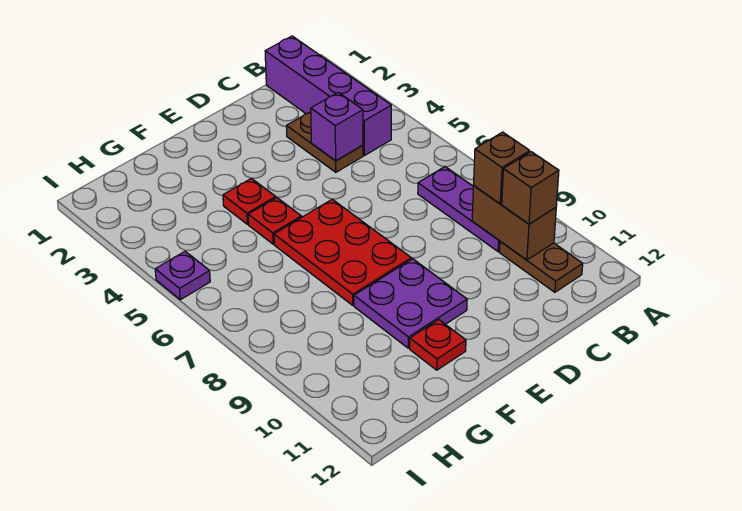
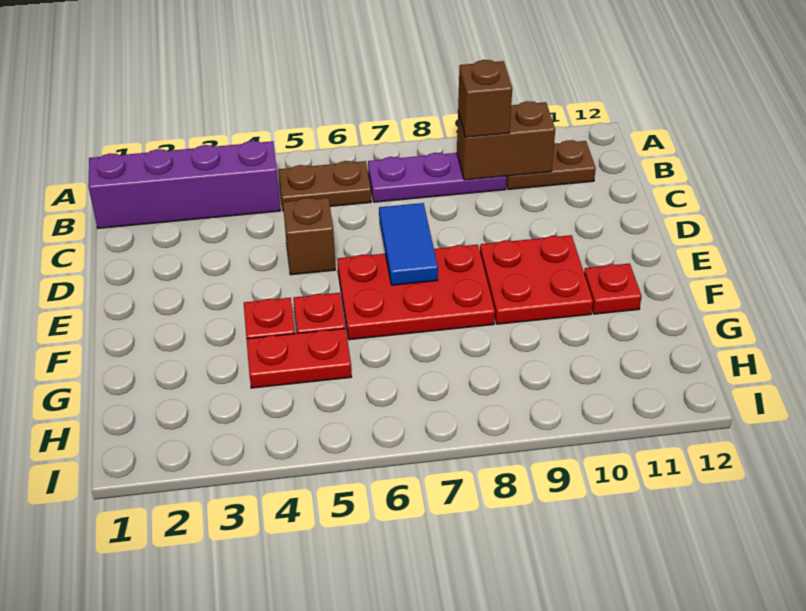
brown 1x1 brick [502,152,559,224] -> brown 1x1 brick moved to [283,198,336,275]
brown 1x2 plate [286,112,363,172] -> brown 1x2 plate moved to [278,161,371,211]
purple 1x1 brick [311,92,363,161] -> none
none -> blue 1x2 tile [379,203,438,285]
purple 2x2 plate [354,259,467,348] -> red 2x2 plate [480,235,593,324]
none -> red 1x2 plate [247,328,352,388]
purple 1x1 plate [155,251,210,300] -> none

